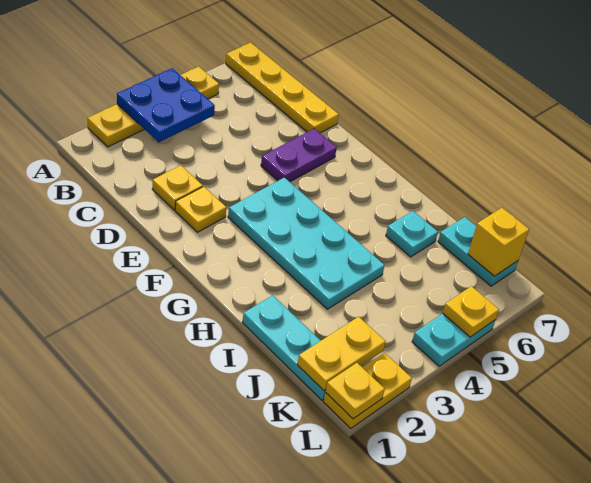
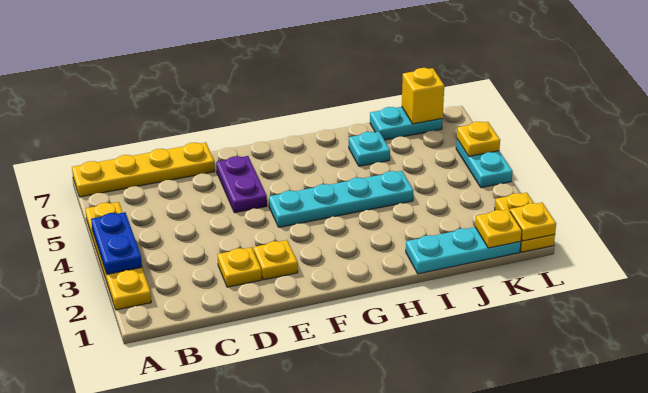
blue 2x2 plate [117,68,215,142] -> blue 1x2 plate [91,212,142,274]
cyan 2x4 plate [228,177,385,309] -> cyan 1x4 plate [269,171,413,227]
yellow 1x2 plate [297,317,386,391] -> yellow 1x1 plate [475,209,522,248]

